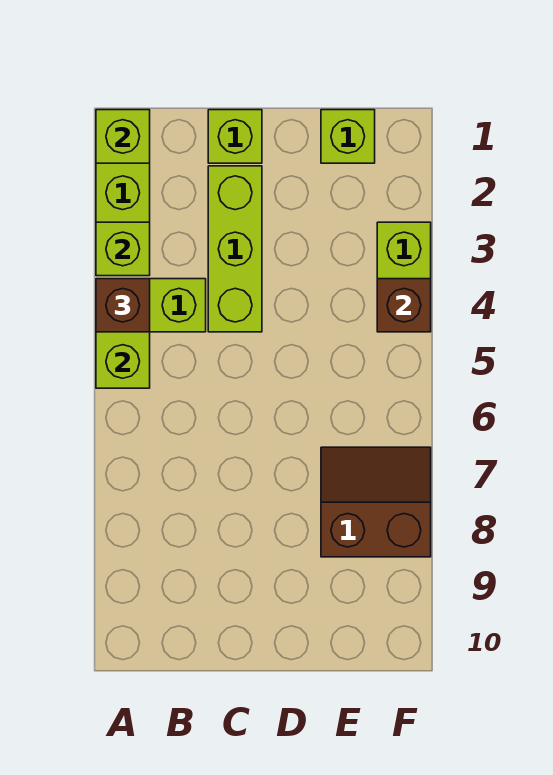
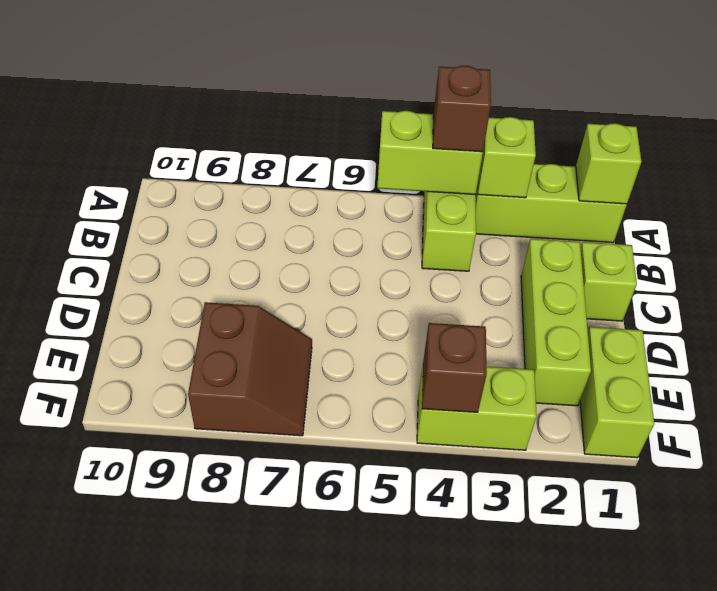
lime 1x3 brick [208,166,262,332] -> lime 1x3 brick turned to [521,239,591,406]
lime 1x1 brick [321,110,375,163] -> lime 1x2 brick [580,327,654,458]

